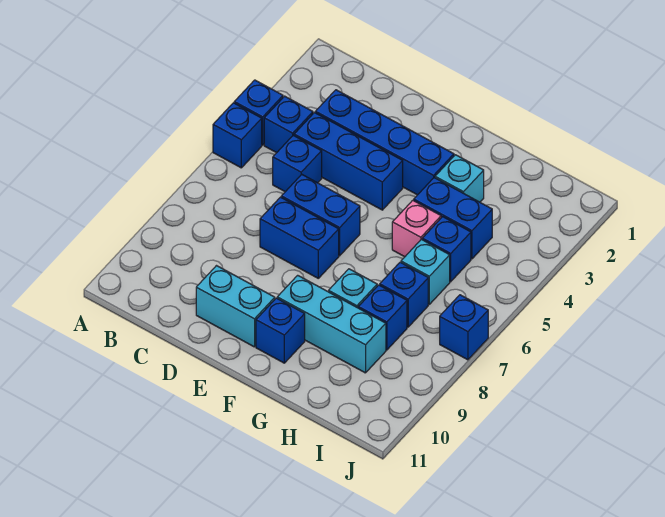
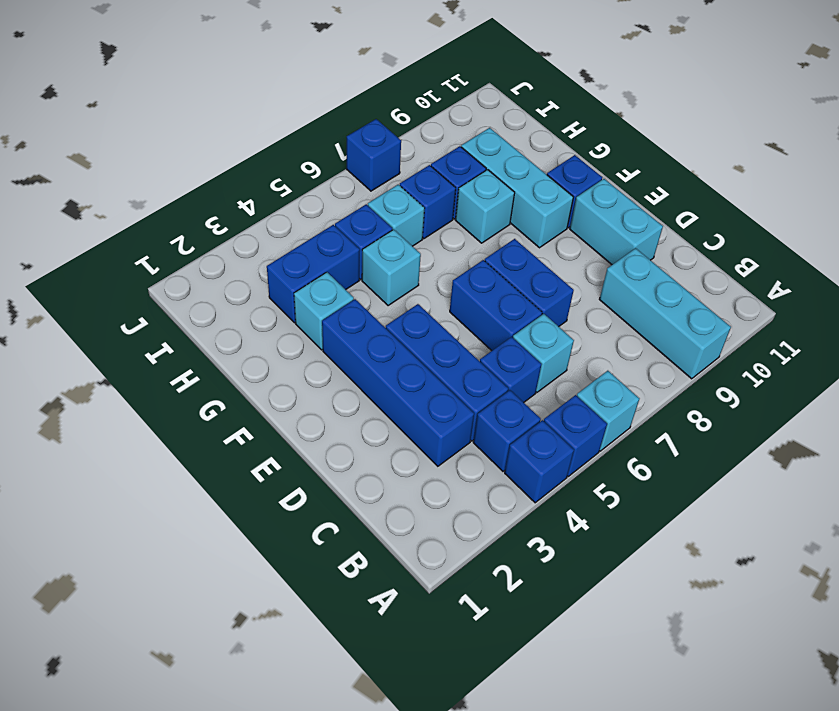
none -> cyan 1x1 brick [577,371,640,451]
none -> cyan 1x3 brick [599,248,731,379]
none -> cyan 1x1 brick [513,314,574,392]
blue 1x2 brick [414,178,492,259] -> blue 1x2 brick turned to [267,225,360,323]
pink 1x1 brick [392,200,441,257] -> cyan 1x1 brick [362,229,421,306]

